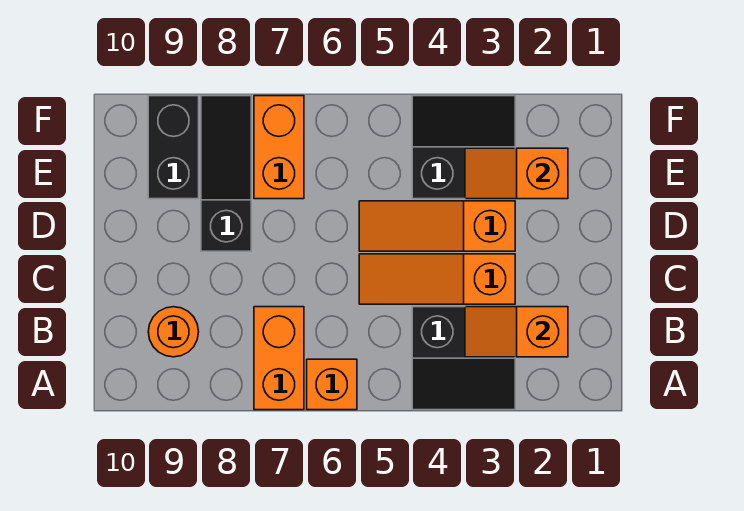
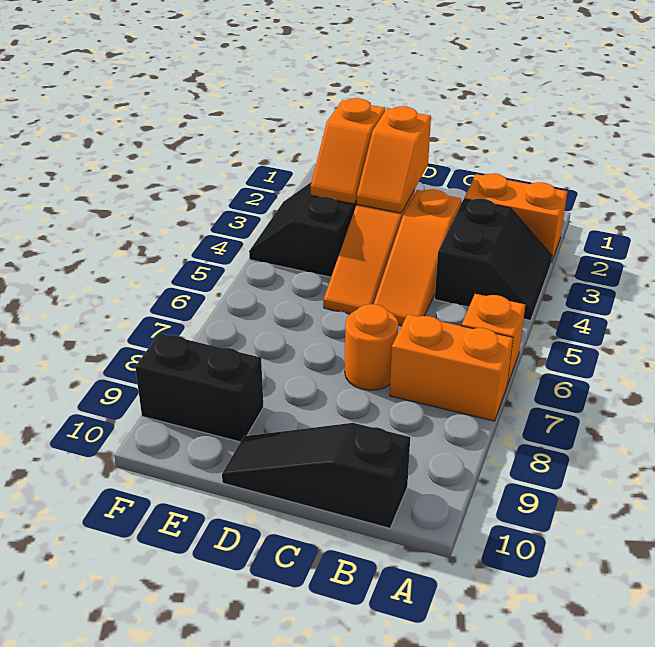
orange 1x2 slope [465,307,568,357] -> orange 1x2 slope moved to [357,106,431,213]
orange 1x1 round brick [148,307,199,357] -> orange 1x1 round brick moved to [345,304,398,390]
black 1x3 slope [201,96,251,251] -> black 1x3 slope moved to [222,423,410,528]
orange 1x2 brick [254,96,304,199] -> orange 1x2 brick moved to [464,174,567,263]

